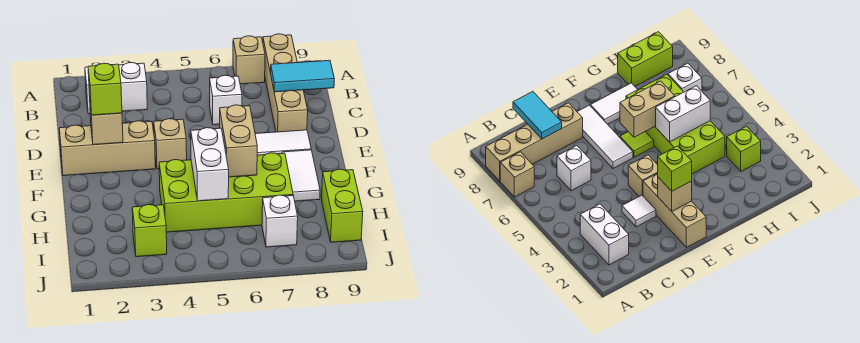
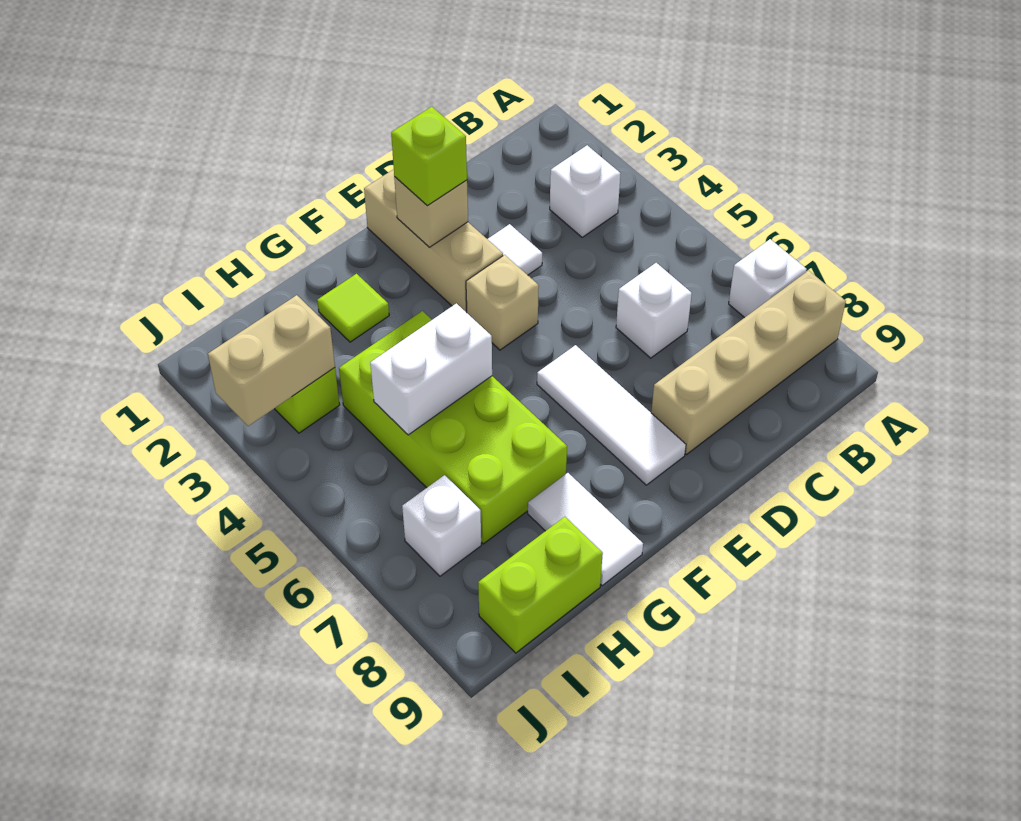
tan 1x1 brick [233,36,265,84] -> white 1x1 brick [729,239,807,318]
white 1x2 brick [85,63,147,114] -> white 1x1 brick [550,145,621,237]
cyan 1x2 tile [271,60,334,92] -> none
lime 1x1 tile [620,132,654,157] -> lime 1x1 tile moved to [317,274,389,342]
tan 1x2 brick [220,105,257,177] -> tan 1x2 brick moved to [208,295,335,426]
white 1x2 tile [282,150,320,201] -> white 1x2 tile turned to [528,473,643,586]

